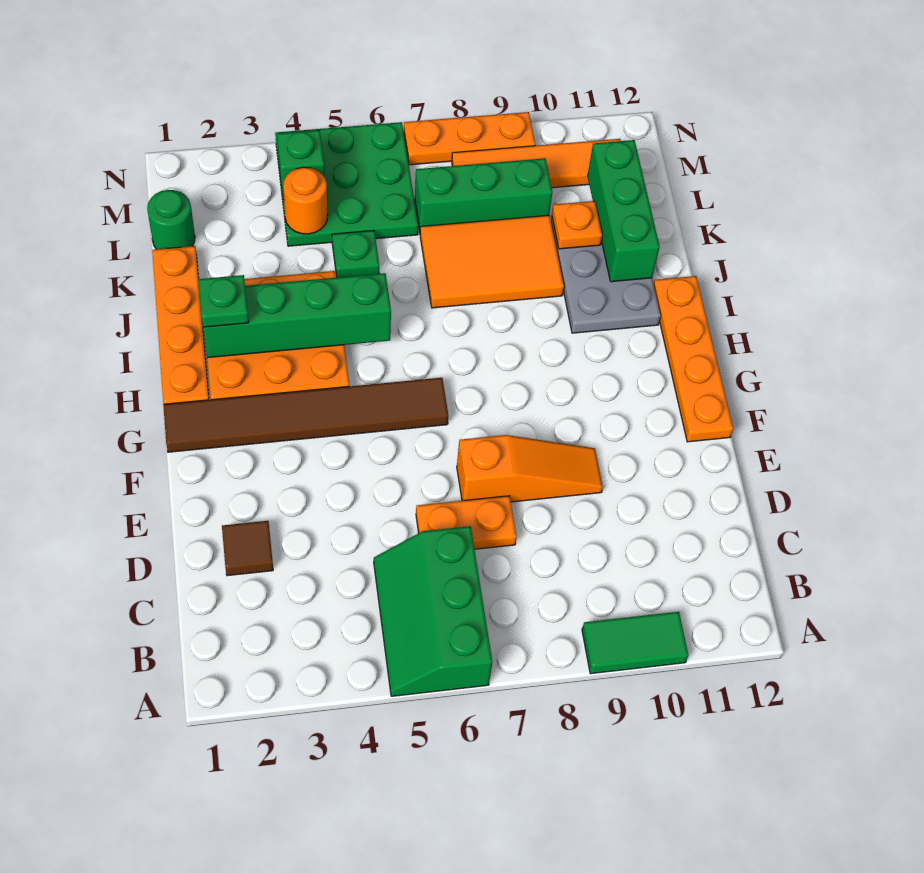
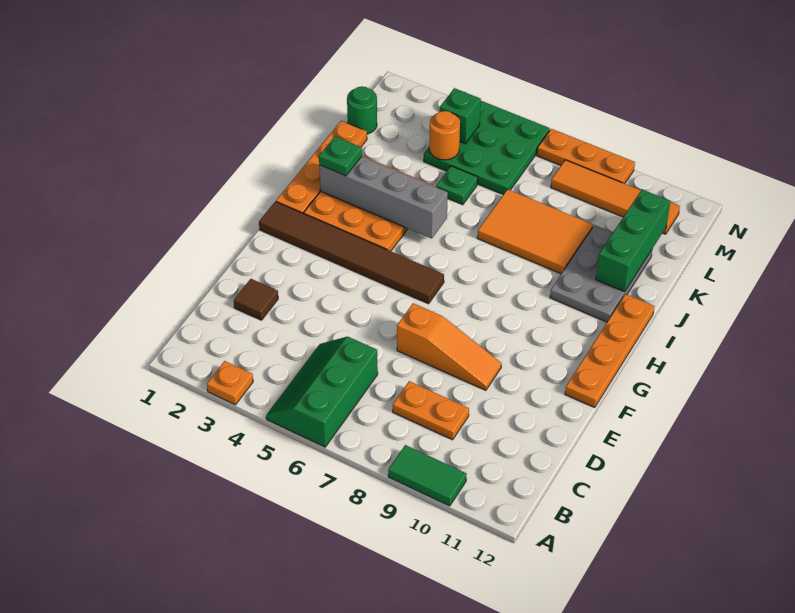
orange 1x2 plate [416,496,517,549] -> orange 1x2 plate moved to [393,381,469,440]
green 1x4 brick [203,273,391,358] -> grey 1x4 brick [319,157,448,238]
orange 1x1 plate [552,201,602,249] -> orange 1x1 plate moved to [207,361,253,405]
green 1x3 brick [415,158,552,232] -> none

